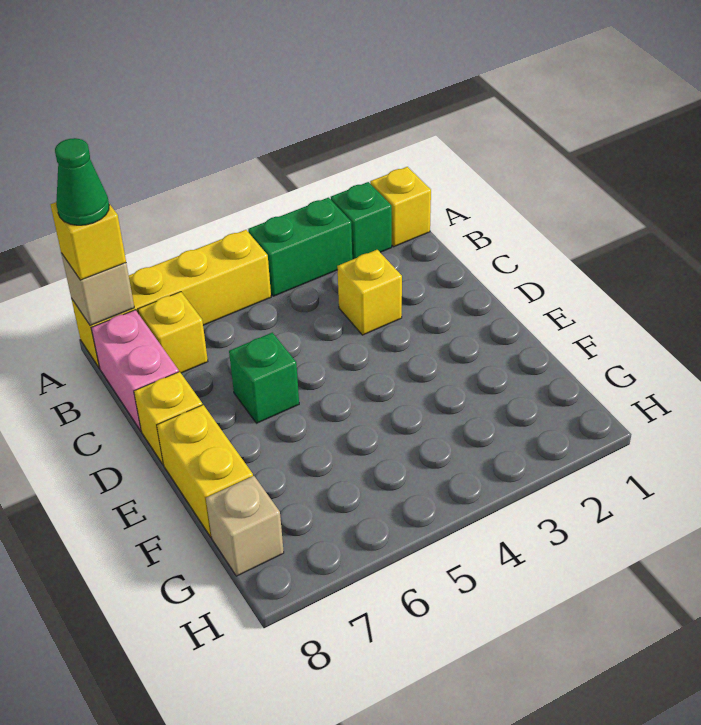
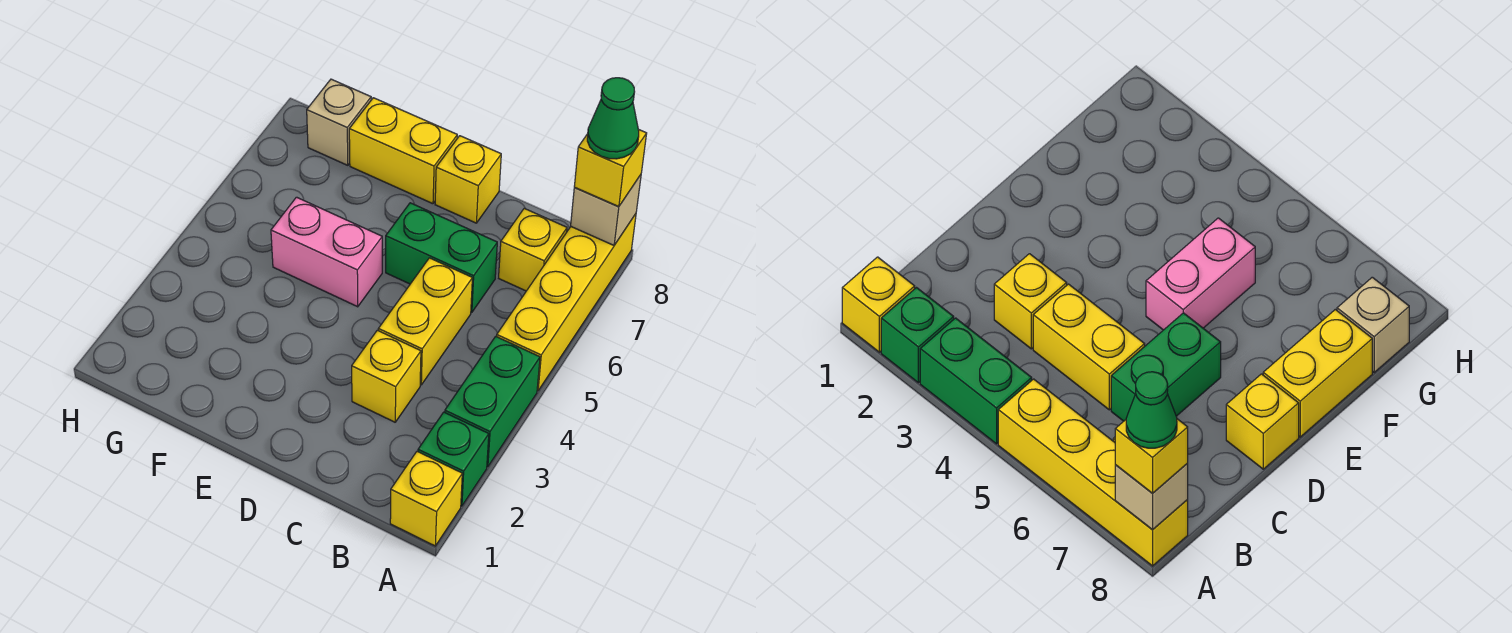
pink 1x2 brick [91,310,179,431] -> pink 1x2 brick moved to [271,197,382,307]
none -> yellow 1x2 brick [378,258,472,385]
green 1x1 brick [229,332,299,423] -> green 1x2 brick [386,203,497,313]

